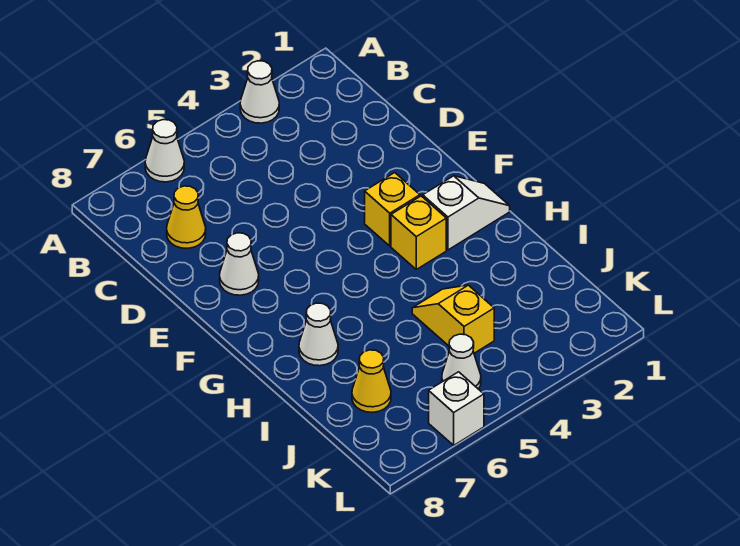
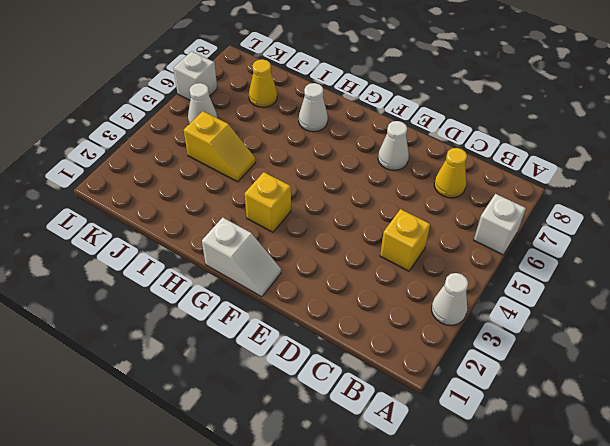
white 1x1 cone [145,120,184,182] -> white 1x1 brick [474,194,526,255]
yellow 1x1 brick [365,173,420,246] -> yellow 1x1 brick moved to [380,209,430,271]
white 1x2 slope [423,176,510,250] -> white 1x2 slope turned to [202,217,281,297]

